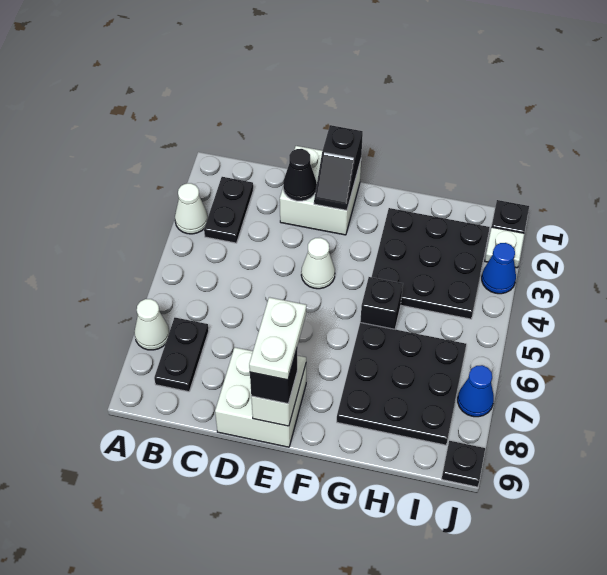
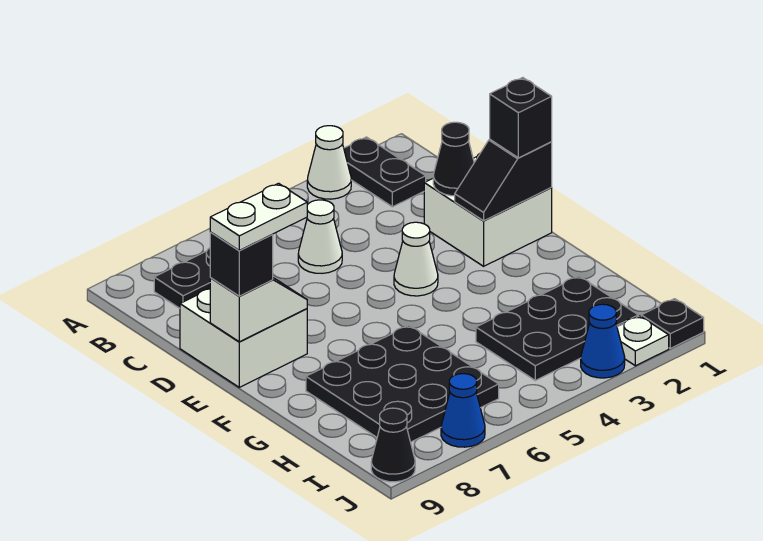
white 1x1 cone [134,299,169,350] -> white 1x1 cone moved to [298,200,342,273]
black 1x2 plate [204,177,253,243] -> black 1x2 plate turned to [344,137,426,207]
black 3x3 plate [372,208,490,319] -> black 2x3 plate [476,276,638,380]
black 1x1 brick [360,277,403,329] -> black 1x1 brick moved to [490,78,552,158]
black 1x1 plate [442,441,485,487] -> black 1x1 cone [371,408,415,482]

